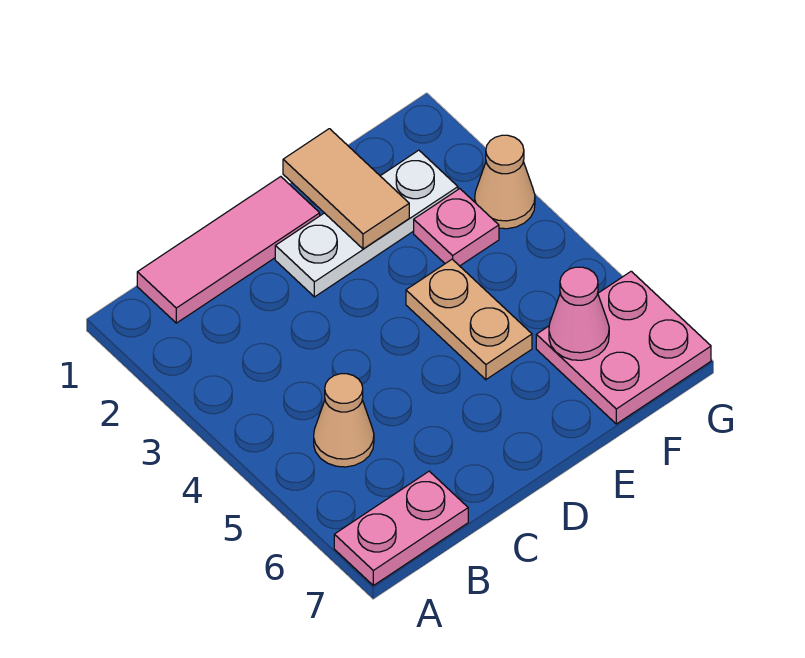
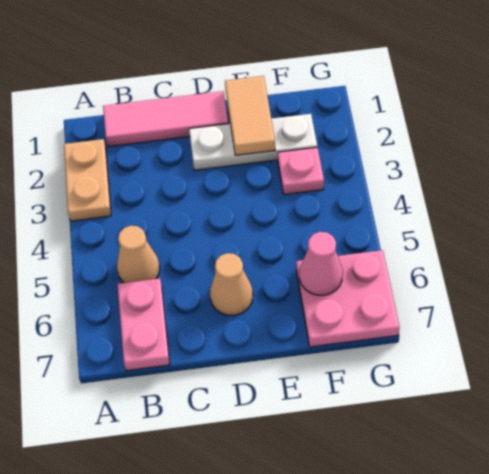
pink 1x2 plate [334,471,468,585] -> pink 1x2 plate turned to [117,278,170,371]
tan 1x2 plate [406,259,532,380] -> tan 1x2 plate moved to [64,139,111,221]
tan 1x1 cone [475,135,535,229] -> tan 1x1 cone moved to [210,253,253,315]

